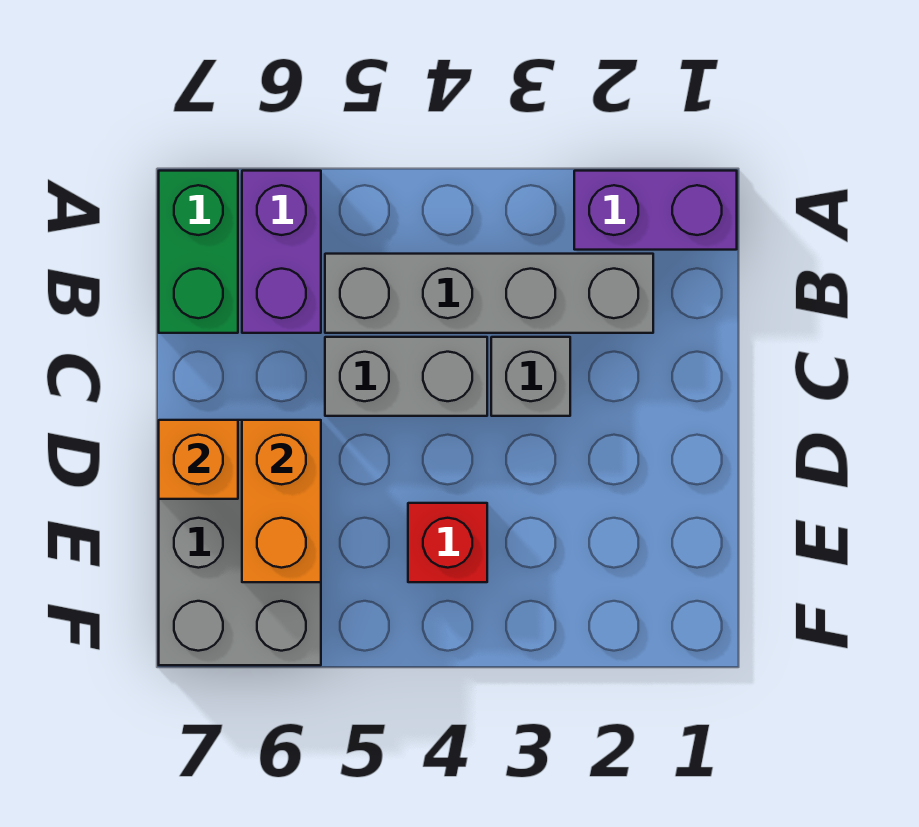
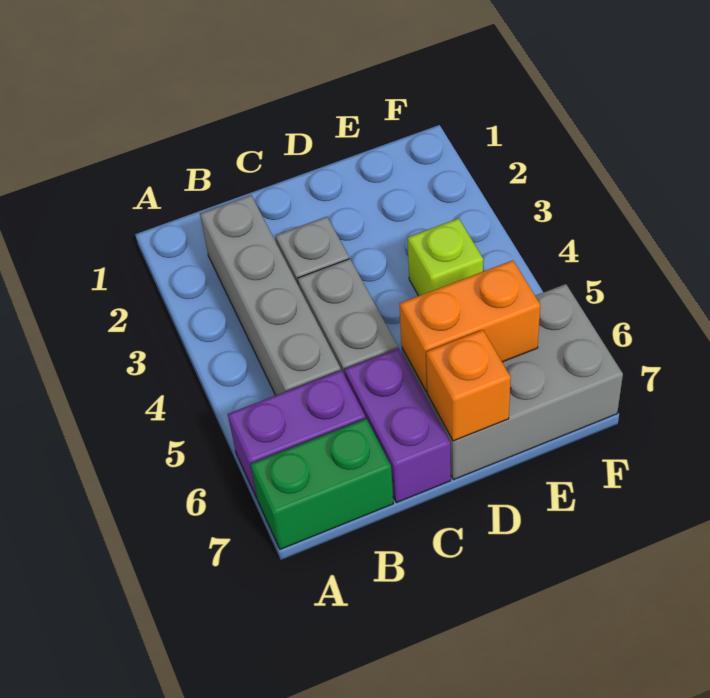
purple 1x2 brick [574,171,737,250] -> purple 1x2 brick moved to [344,348,451,503]
red 1x1 brick [408,503,487,582] -> lime 1x1 brick [408,218,483,296]

